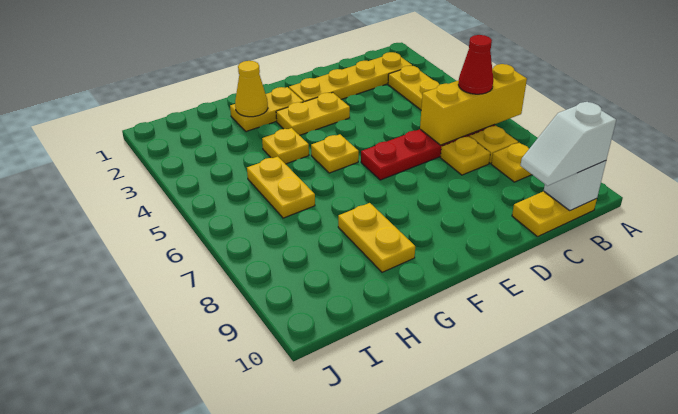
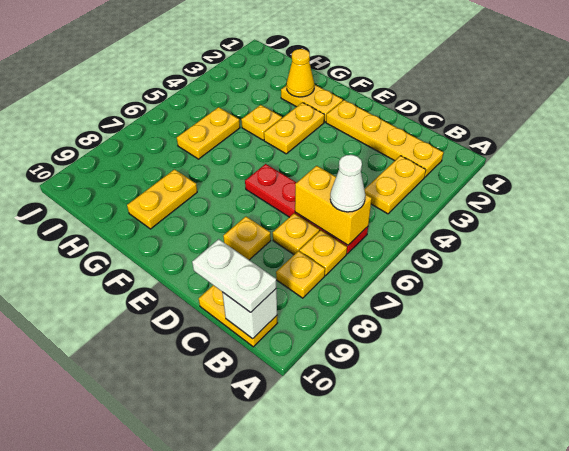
yellow 1x3 brick [420,64,527,145] -> yellow 1x2 brick [295,166,372,245]
red 1x1 cone [458,35,493,94] -> white 1x1 cone [330,155,365,212]
white 1x2 slope [520,102,616,186] -> white 1x2 plate [192,239,276,312]
yellow 1x2 plate [276,93,350,135] -> yellow 1x2 plate turned to [264,103,324,154]
yellow 1x1 plate [311,134,359,173] -> yellow 1x1 plate moved to [223,217,271,260]

